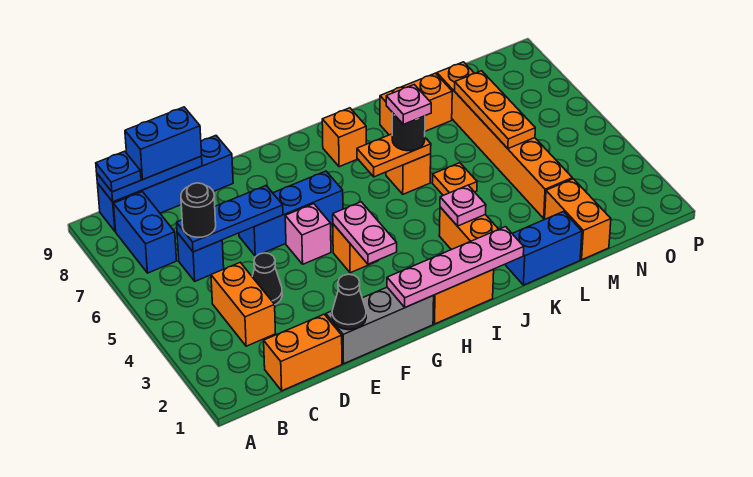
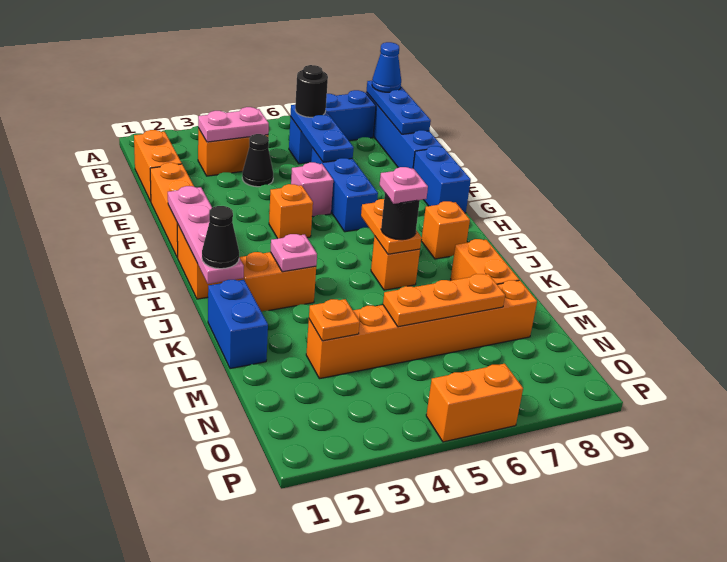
blue 1x1 plate [96,151,141,192] -> blue 1x1 cone [372,42,401,92]
blue 1x2 brick [125,107,202,179] -> blue 1x2 brick moved to [413,146,471,213]
grey 1x3 brick [326,287,434,364] -> orange 1x3 brick [150,163,194,257]
black 1x1 cone [332,274,366,330] -> black 1x1 cone moved to [202,206,239,269]
pink 1x2 plate [333,202,397,264] -> pink 1x2 plate moved to [198,107,269,142]
orange 1x1 plate [432,163,477,195] -> orange 1x1 plate moved to [309,299,360,341]
orange 1x2 brick [545,179,611,260] -> orange 1x2 brick moved to [426,364,523,442]

